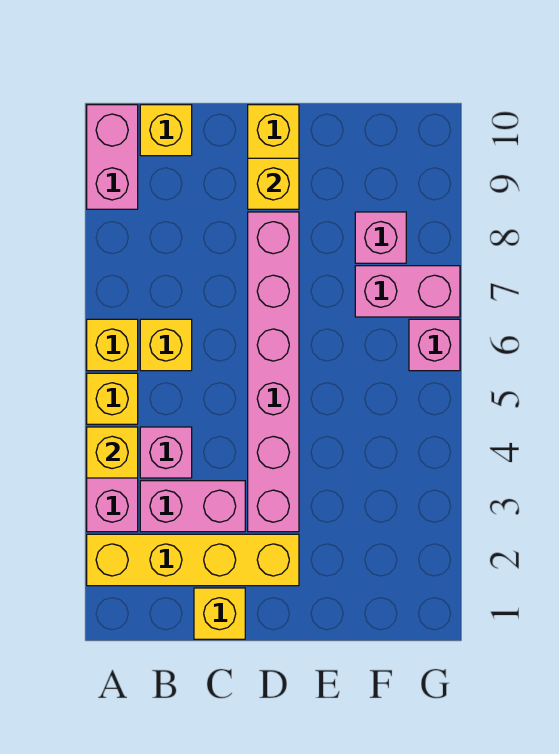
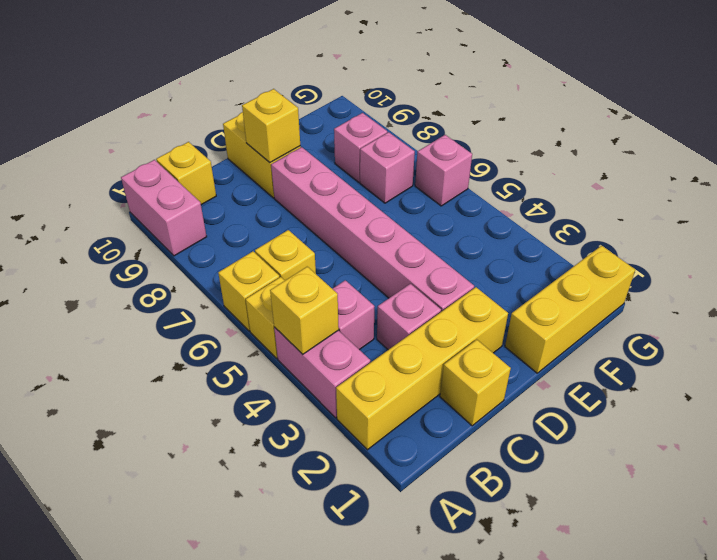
pink 1x2 brick [140,481,245,532] -> pink 1x1 brick [377,284,441,350]
none -> yellow 1x3 brick [505,246,635,373]
pink 1x2 brick [355,266,460,317] -> pink 1x1 brick [360,132,415,203]

